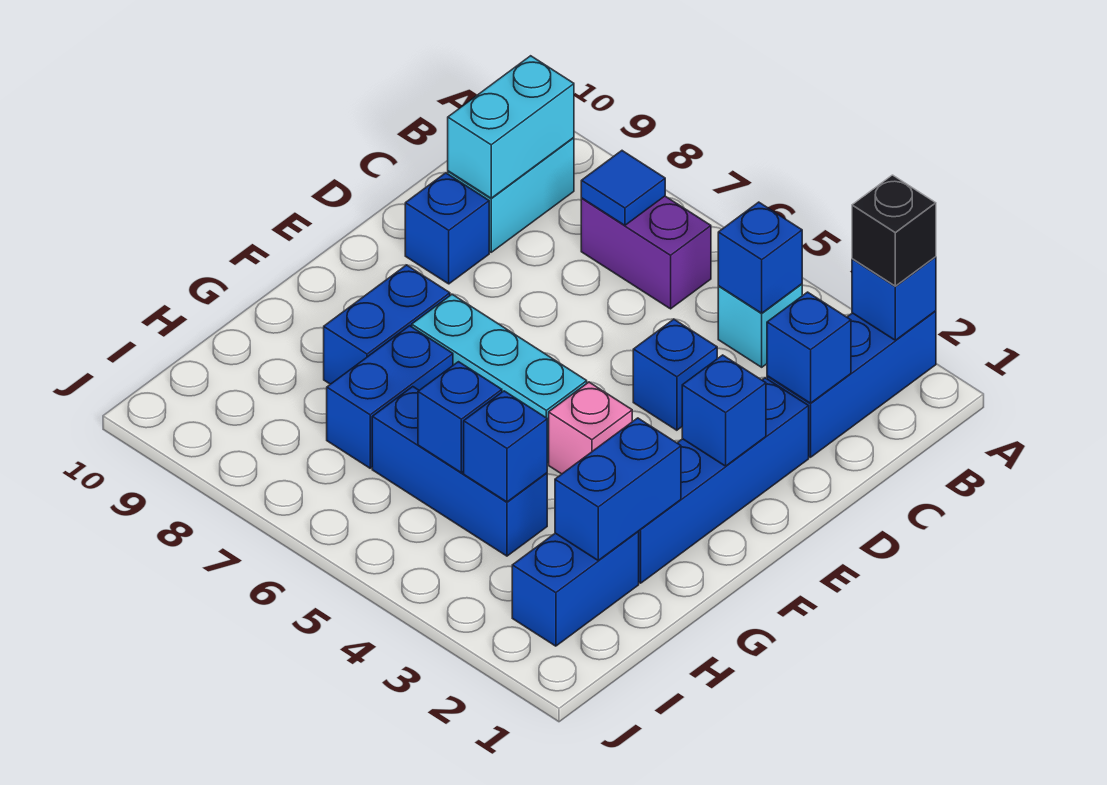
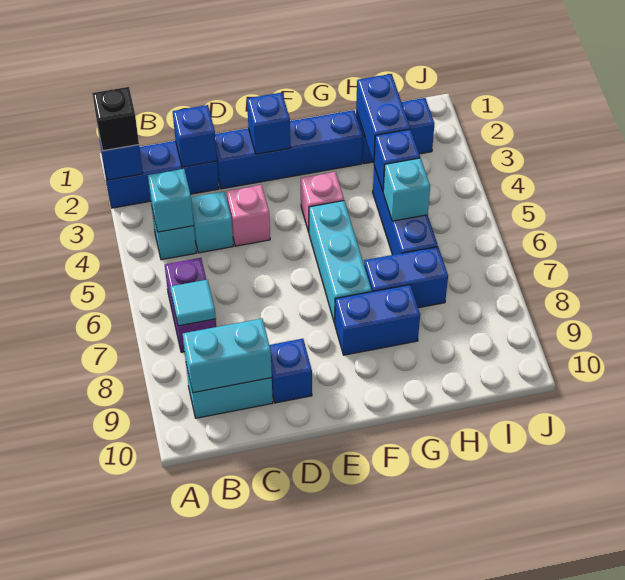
blue 1x1 brick [718,202,802,313] -> cyan 1x1 brick [148,169,194,232]
blue 1x1 tile [581,151,665,225] -> cyan 1x1 tile [170,280,216,326]
none -> cyan 1x1 brick [191,191,233,253]
blue 1x1 brick [633,319,717,430] -> pink 1x1 brick [226,185,270,246]
blue 1x2 brick [555,418,681,560] -> blue 1x2 brick turned to [356,74,410,163]
blue 1x1 brick [418,362,502,473] -> cyan 1x1 brick [383,158,430,221]

